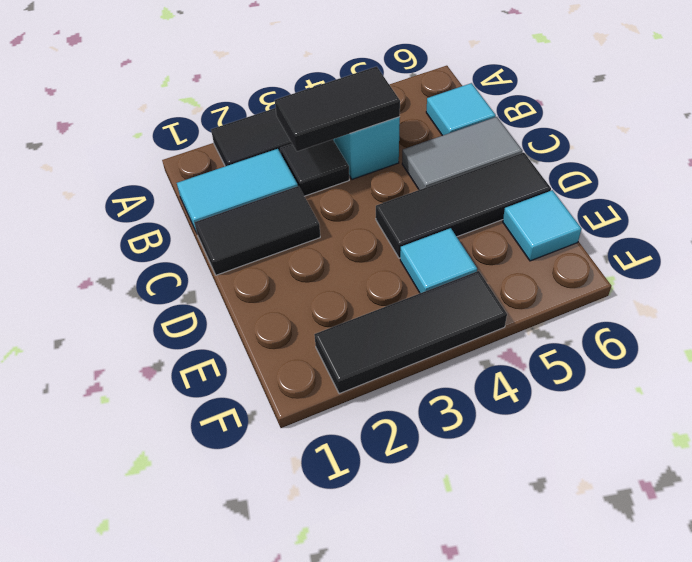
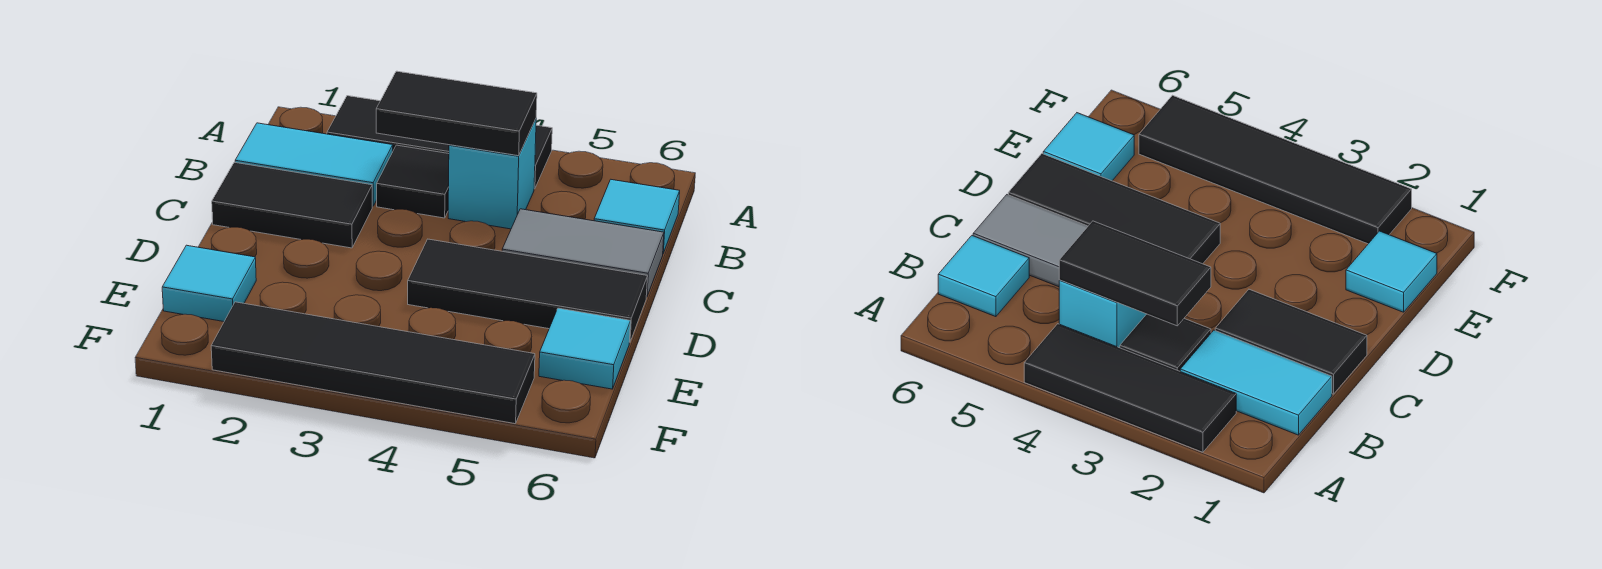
cyan 1x1 tile [400,228,477,293] -> cyan 1x1 tile moved to [162,245,256,322]
black 1x3 tile [314,271,507,394] -> black 1x4 tile [211,302,535,424]

